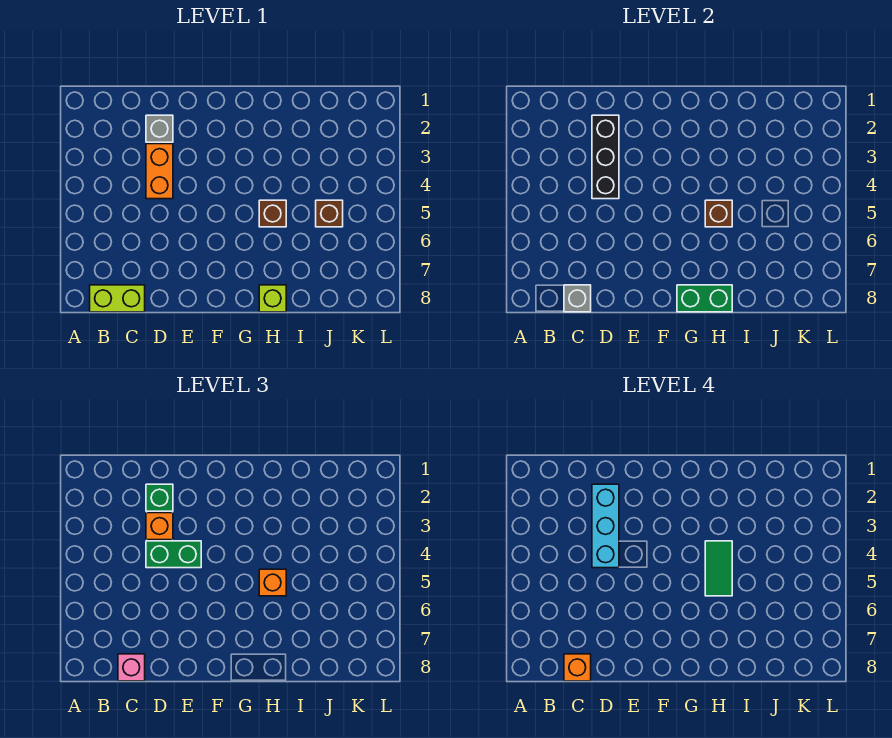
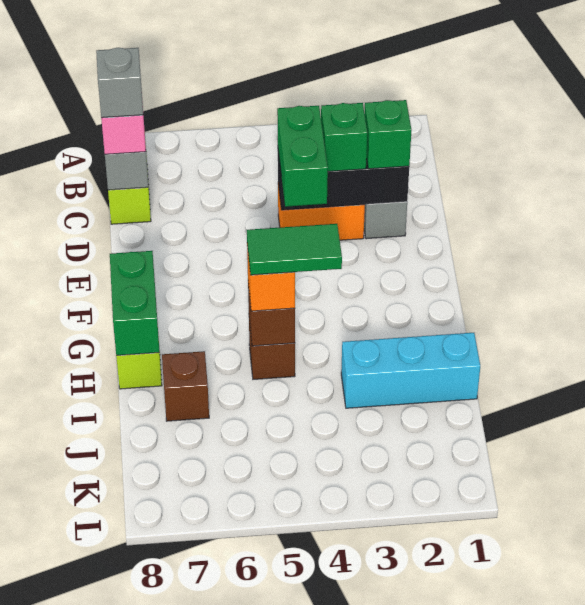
orange 1x1 brick [564,654,591,681] -> grey 1x1 brick [96,48,143,118]
cyan 1x3 brick [592,484,619,568] -> cyan 1x3 brick moved to [341,333,480,408]
orange 1x1 brick [146,513,173,540] -> green 1x1 brick [321,103,367,171]
brown 1x1 brick [316,200,343,227] -> brown 1x1 brick moved to [162,351,209,421]

